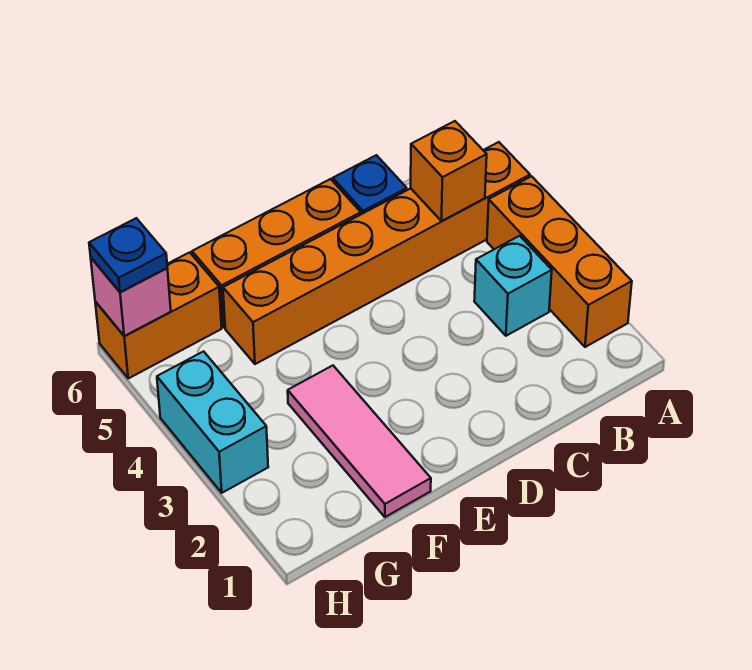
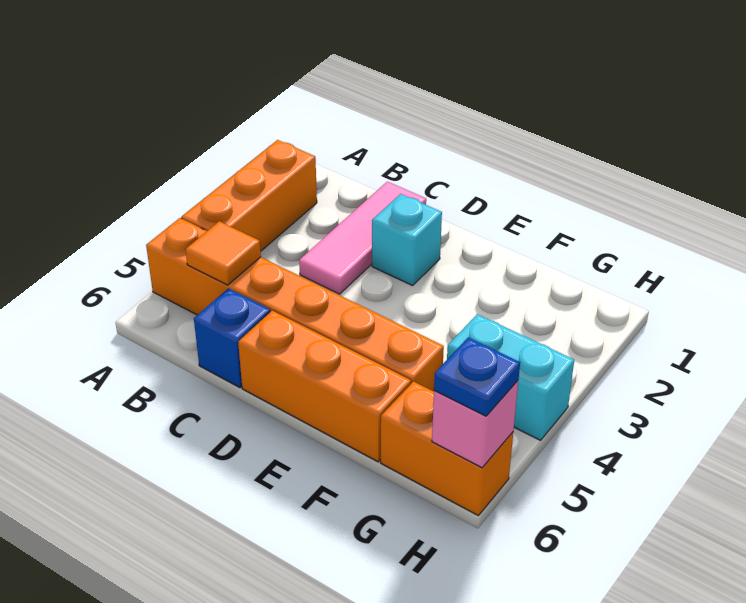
cyan 1x1 brick [474,236,552,336] -> cyan 1x1 brick moved to [372,194,442,286]
orange 1x1 brick [411,121,487,221] -> orange 1x1 tile [186,221,261,285]
pink 1x3 tile [288,366,431,517] -> pink 1x3 tile moved to [299,182,426,294]
cyan 1x2 brick [157,351,268,493] -> cyan 1x2 brick turned to [447,314,574,440]

